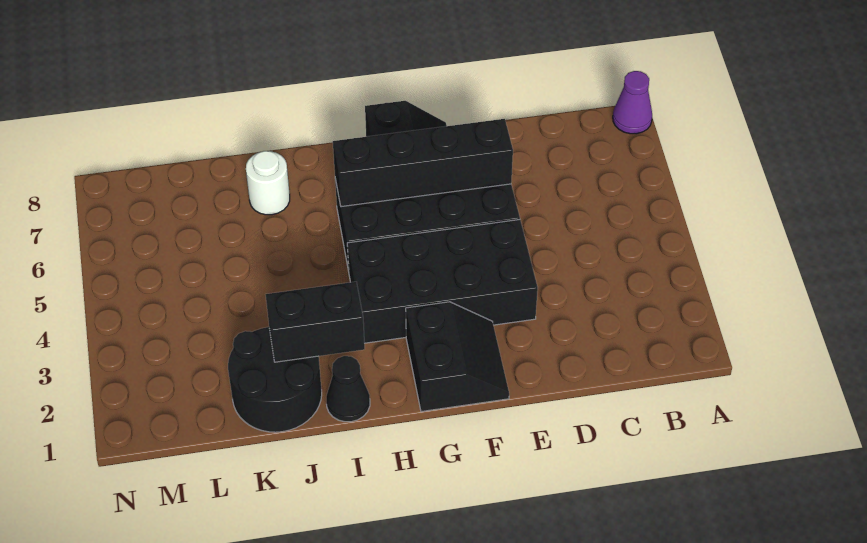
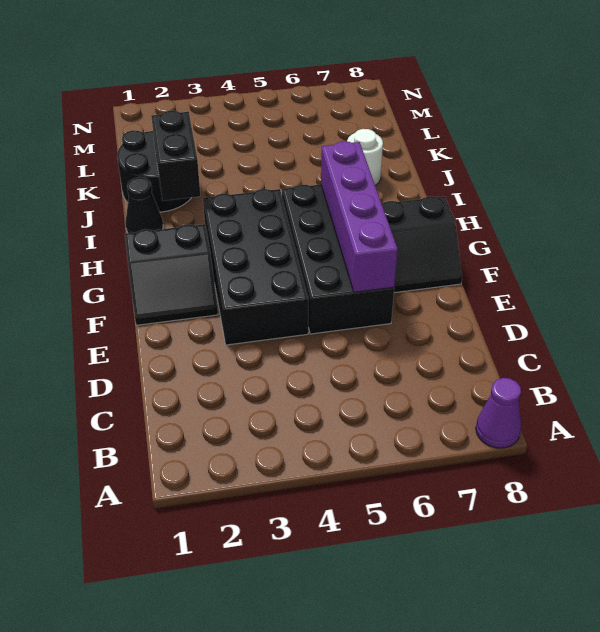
black 1x4 brick [333,119,513,207] -> purple 1x4 brick [321,141,398,292]

